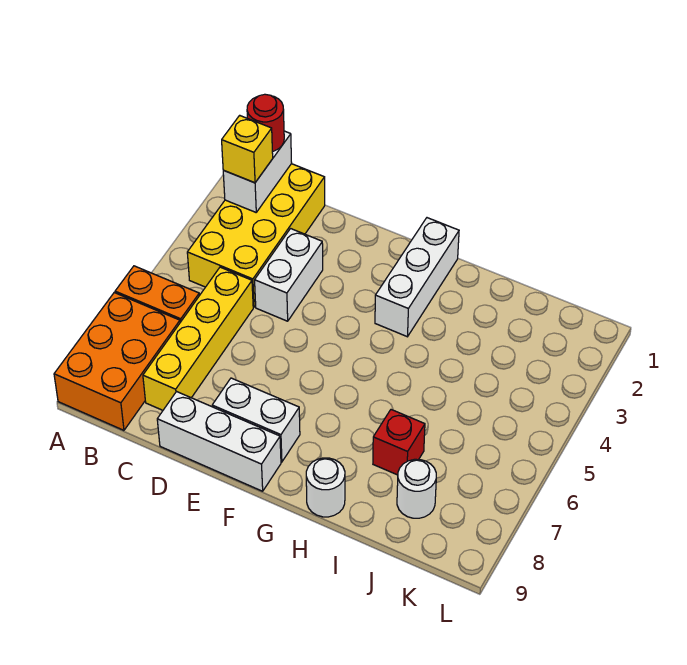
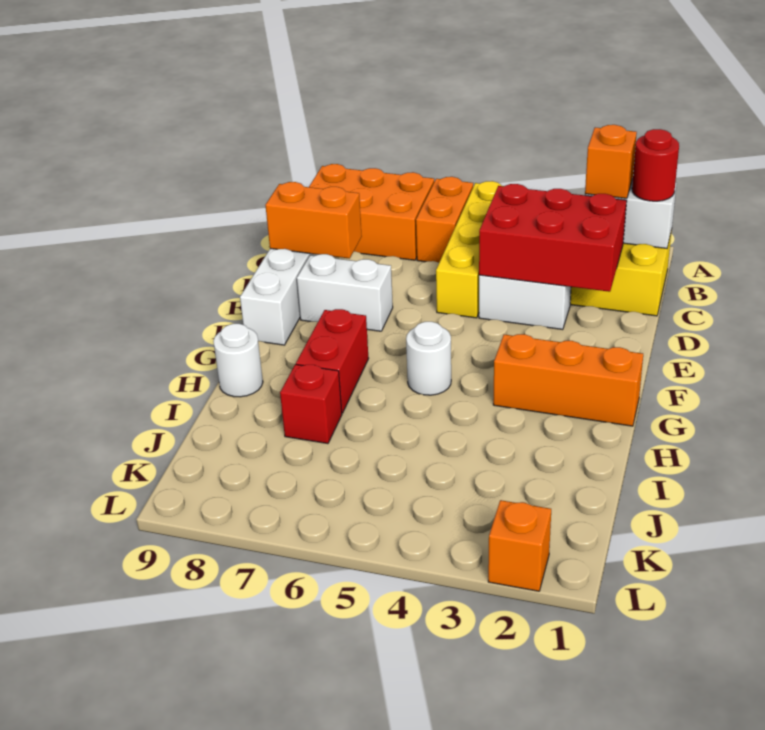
yellow 1x1 brick [222,115,273,183] -> orange 1x1 brick [585,125,637,198]
none -> red 2x3 brick [479,184,627,292]
yellow 1x4 brick [143,267,253,410] -> yellow 1x4 brick turned to [436,181,502,318]
none -> orange 1x2 brick [265,182,362,259]
white 1x2 brick [212,378,300,462] -> white 1x2 brick turned to [297,254,393,331]
white 1x3 brick [375,218,459,337] -> orange 1x3 brick [493,334,643,426]
none -> red 1x2 brick [296,309,368,413]
white 1x1 round brick [397,459,436,518] -> white 1x1 round brick moved to [406,322,451,395]
none -> orange 1x1 brick [488,500,551,591]

